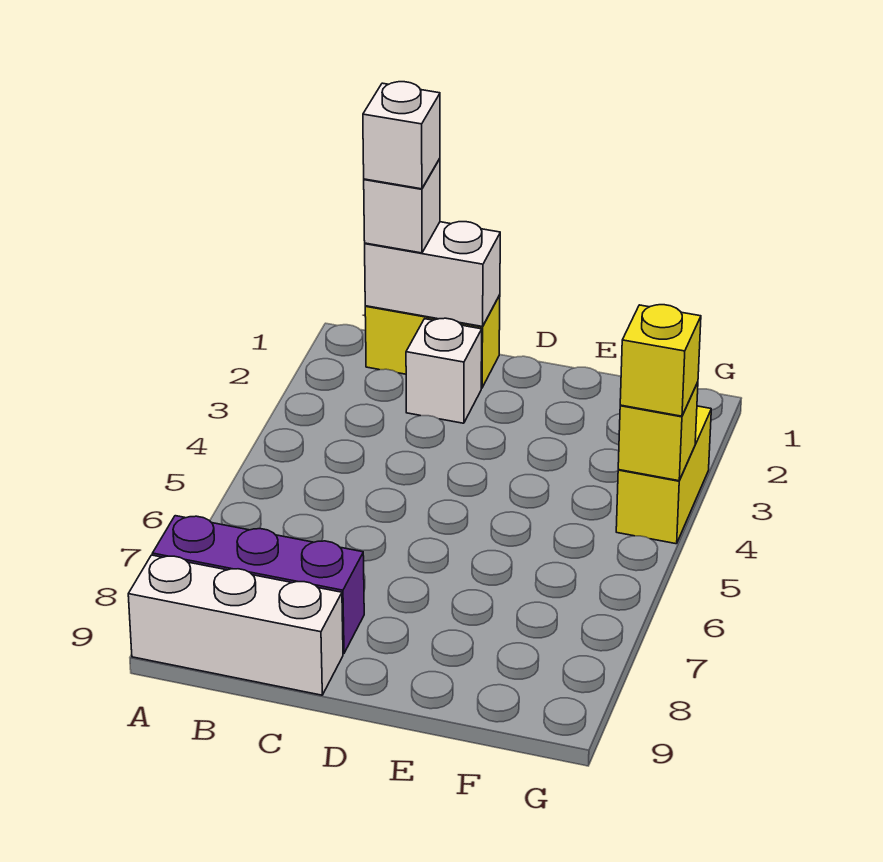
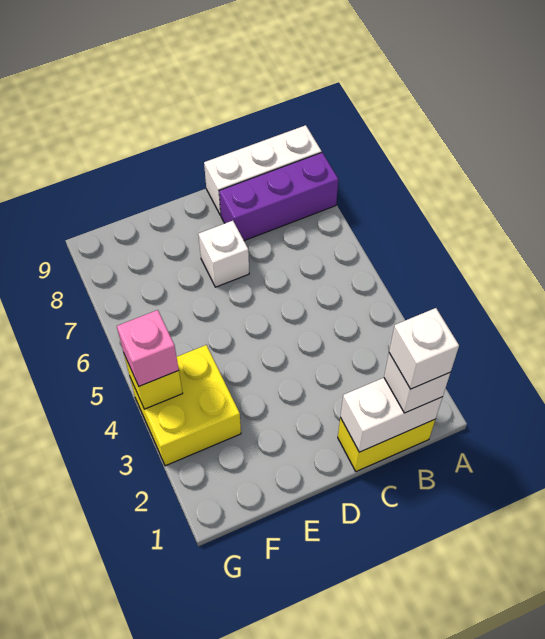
white 1x1 brick [406,318,482,423] -> white 1x1 brick moved to [198,221,249,287]
yellow 1x2 brick [616,406,711,544] -> yellow 2x2 brick [130,345,241,466]
yellow 1x1 brick [620,305,701,416] -> pink 1x1 brick [117,310,179,386]

